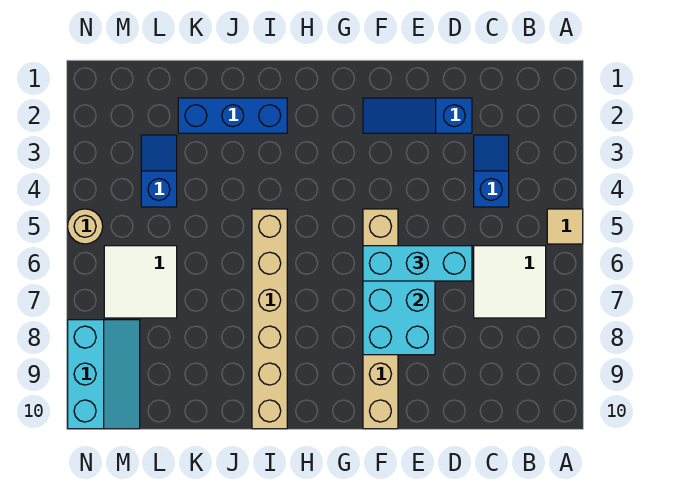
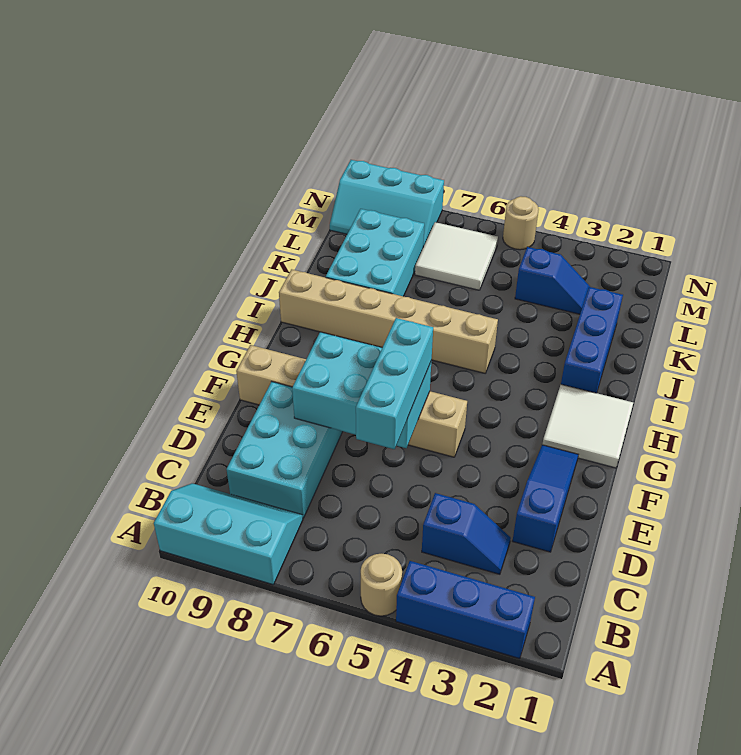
none -> blue 1x3 brick [396,561,535,659]
tan 1x1 tile [547,209,583,244] -> tan 1x1 round brick [361,554,402,616]
none -> cyan 2x3 slope [154,483,303,585]
white 2x2 tile [474,246,546,318] -> white 2x2 tile moved to [542,384,633,468]
none -> cyan 2x3 brick [226,382,343,518]
none -> cyan 2x3 brick [326,209,424,296]

